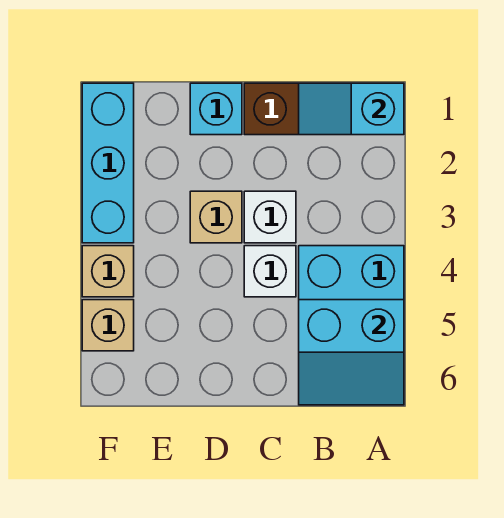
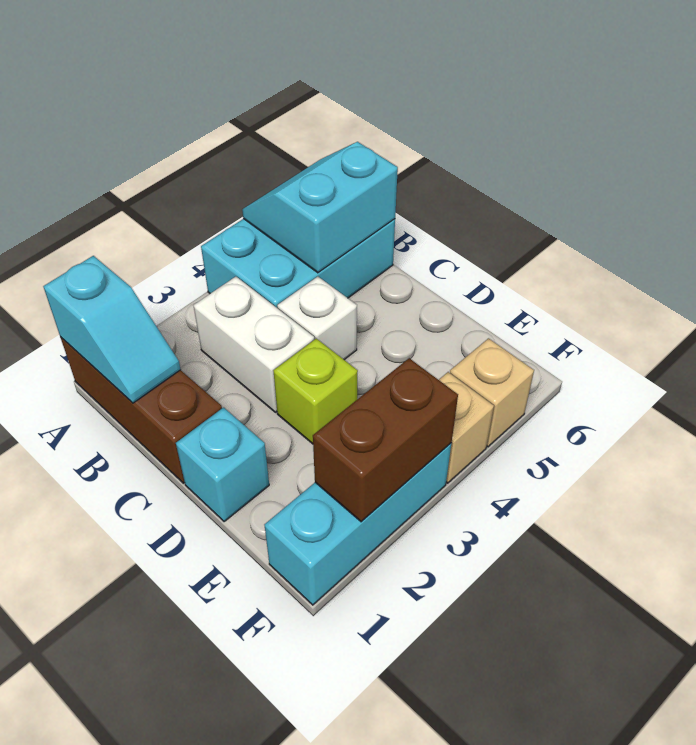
cyan 2x2 slope [299,300,404,405] -> cyan 2x2 slope turned to [242,142,398,273]
white 1x1 brick [244,191,296,243] -> white 1x2 brick [193,277,314,412]
tan 1x1 brick [190,191,242,243] -> lime 1x1 brick [273,338,358,444]
none -> brown 1x2 brick [313,358,458,522]

